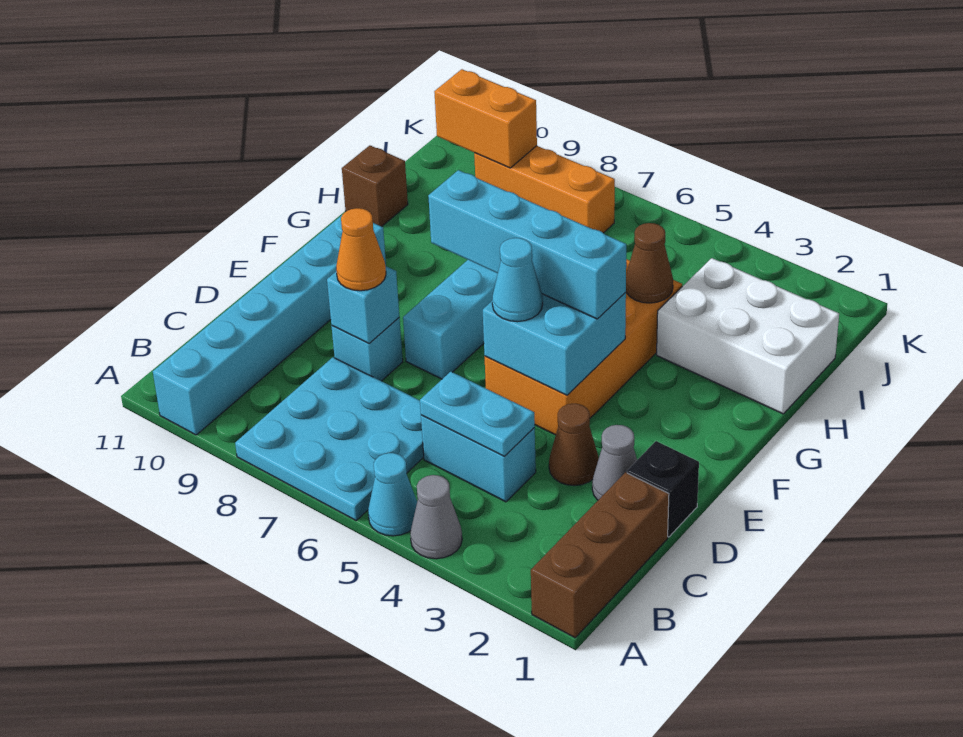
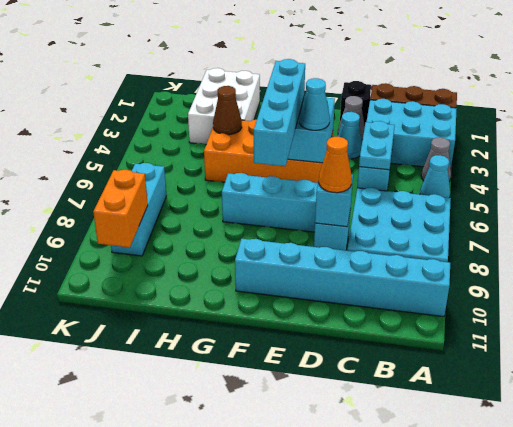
none -> cyan 2x3 brick [367,99,457,168]
brown 1x1 cone [549,404,599,486] -> cyan 1x1 cone [338,112,362,159]
brown 1x1 brick [342,146,408,227] -> none
orange 1x3 brick [474,146,615,233] -> cyan 1x3 brick [111,163,166,256]

